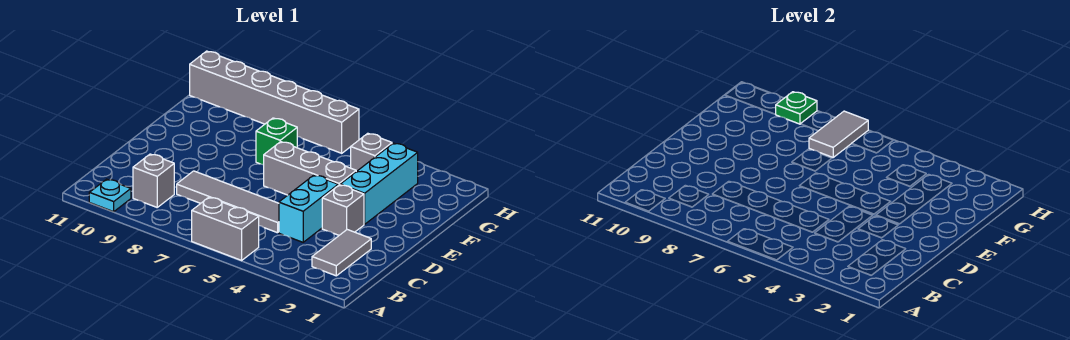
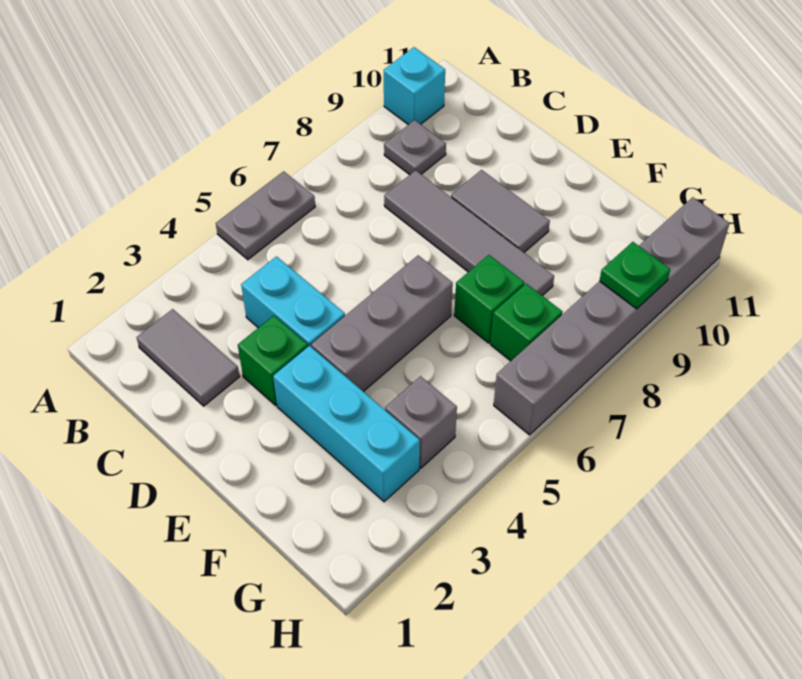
grey 1x2 brick [192,197,259,260] -> grey 1x2 plate [216,171,315,260]
cyan 1x1 plate [89,179,131,212] -> cyan 1x1 brick [384,47,445,125]
grey 1x1 brick [133,154,174,207] -> grey 1x1 plate [384,120,446,175]
grey 1x4 tile [177,171,279,233] -> grey 1x4 tile turned to [384,170,554,296]
grey 1x1 brick [322,185,364,235] -> green 1x1 brick [238,316,308,405]
none -> green 1x1 brick [491,284,562,361]
grey 1x2 tile [809,111,868,157] -> grey 1x2 tile moved to [451,170,550,252]

